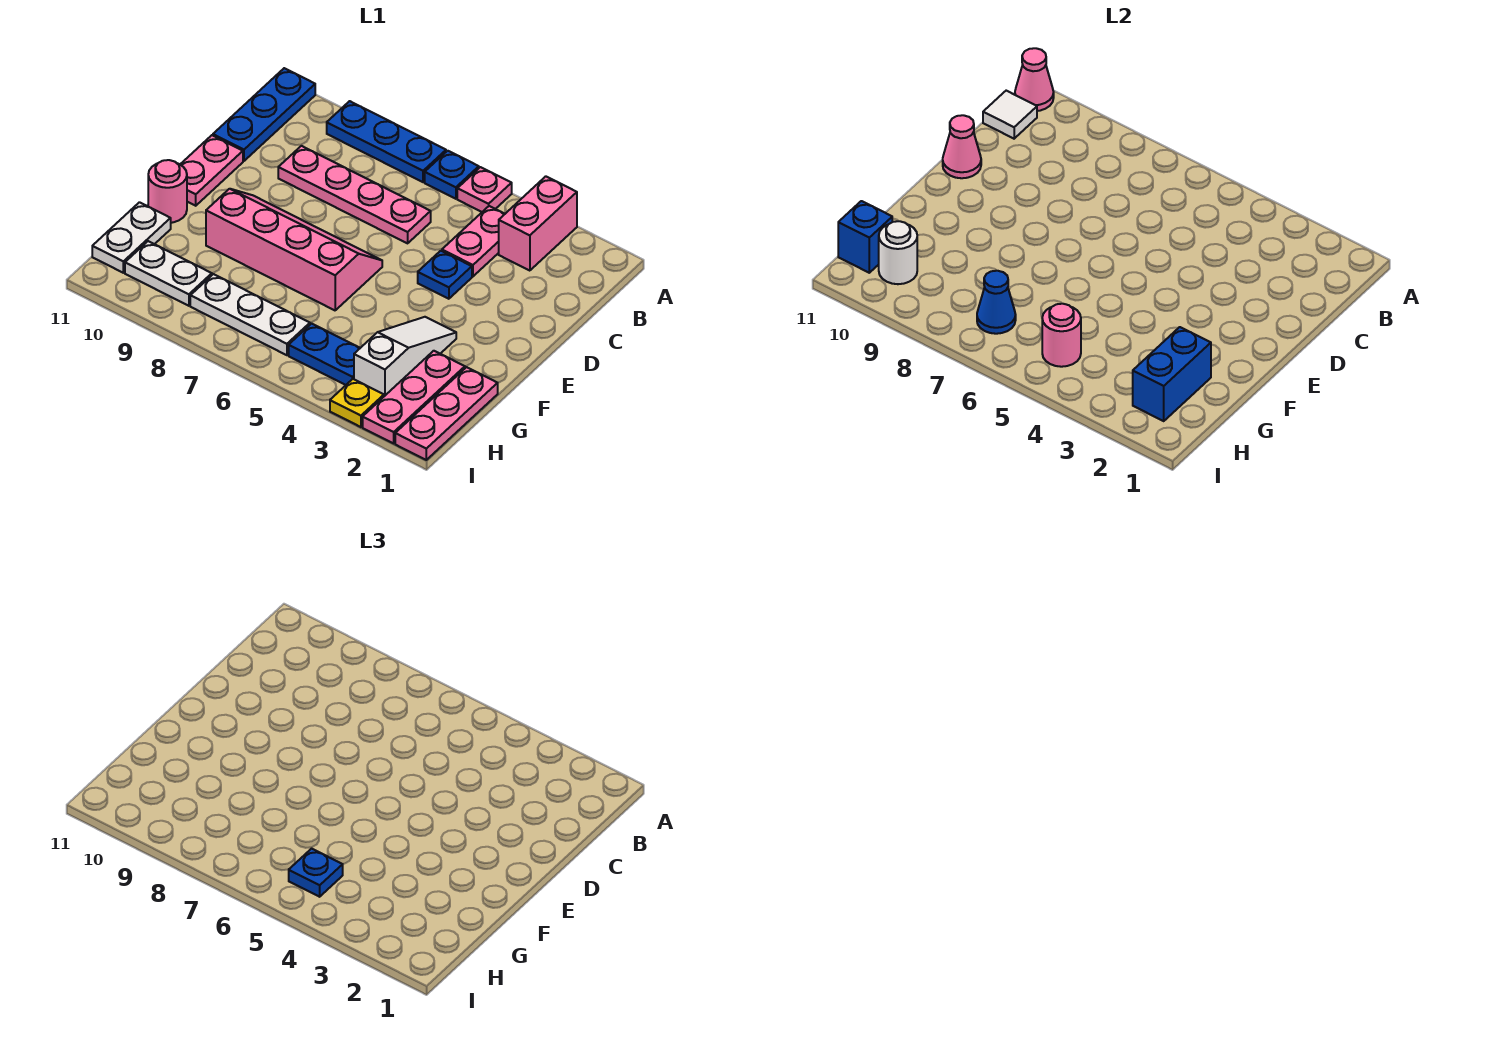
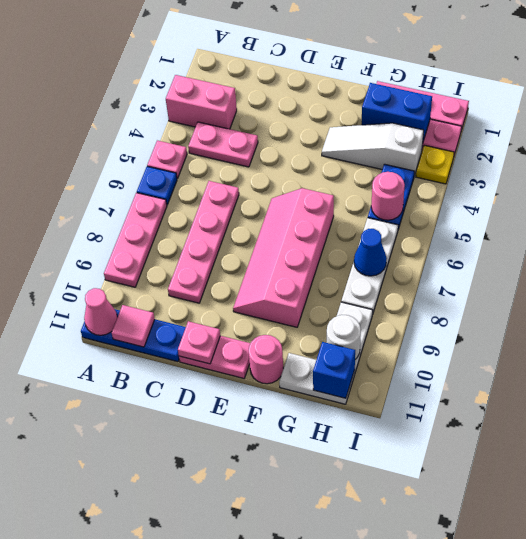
blue 1x3 plate [327,101,446,182] -> pink 1x3 plate [104,193,167,287]
white 1x1 tile [983,91,1037,139] -> pink 1x1 tile [112,305,155,347]
blue 1x1 plate [418,251,472,299] -> none
pink 1x1 cone [943,115,981,178] -> pink 1x1 plate [178,321,220,364]
blue 1x1 plate [289,849,343,897] -> none

